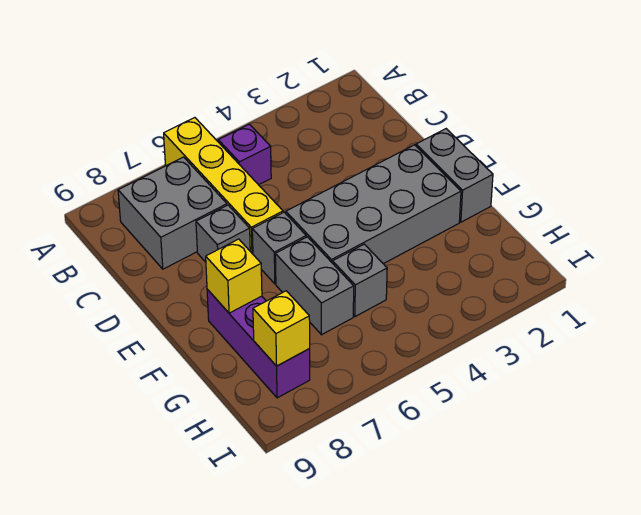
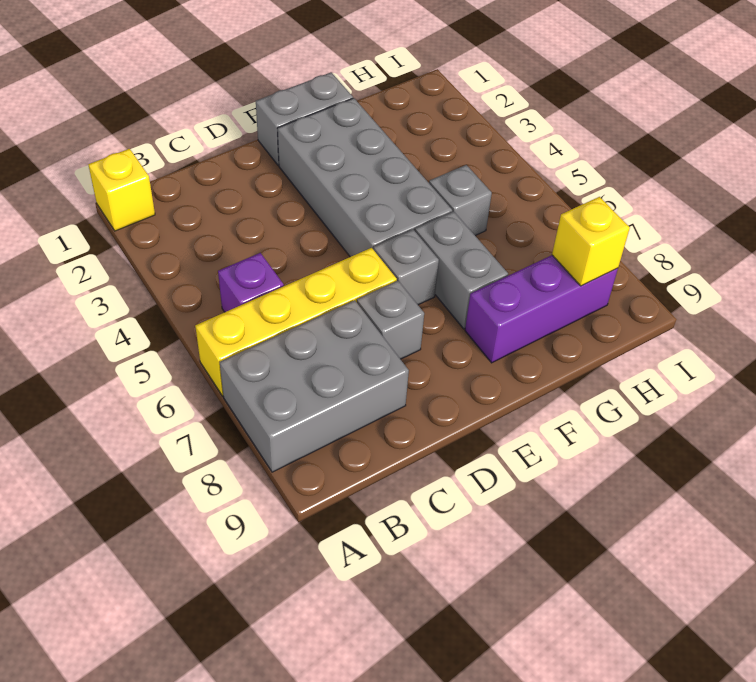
grey 2x2 brick [118,157,227,269] -> grey 2x3 brick [220,300,409,472]
grey 1x2 brick [275,237,354,335] -> grey 1x2 brick turned to [415,211,508,329]
yellow 1x1 brick [206,239,262,313] -> yellow 1x1 brick moved to [88,149,155,231]

